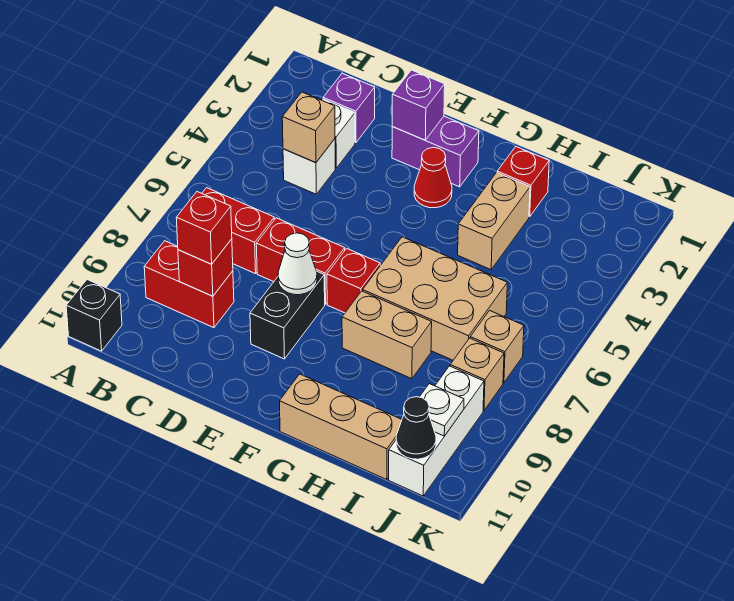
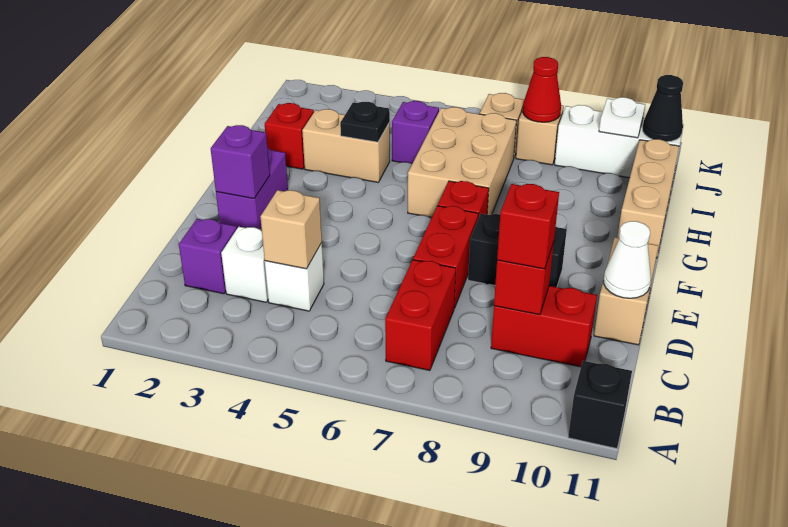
red 1x2 brick [144,241,234,328] -> red 1x2 brick turned to [491,286,597,367]
white 1x1 cone [278,233,317,295] -> white 1x1 cone moved to [604,221,651,298]
red 1x1 cone [414,147,452,208] -> red 1x1 cone moved to [523,57,561,122]
tan 1x2 brick [342,291,432,379] -> tan 1x2 brick moved to [594,238,658,345]
none -> black 1x1 plate [340,102,390,142]
none -> purple 1x1 brick [392,101,439,164]

